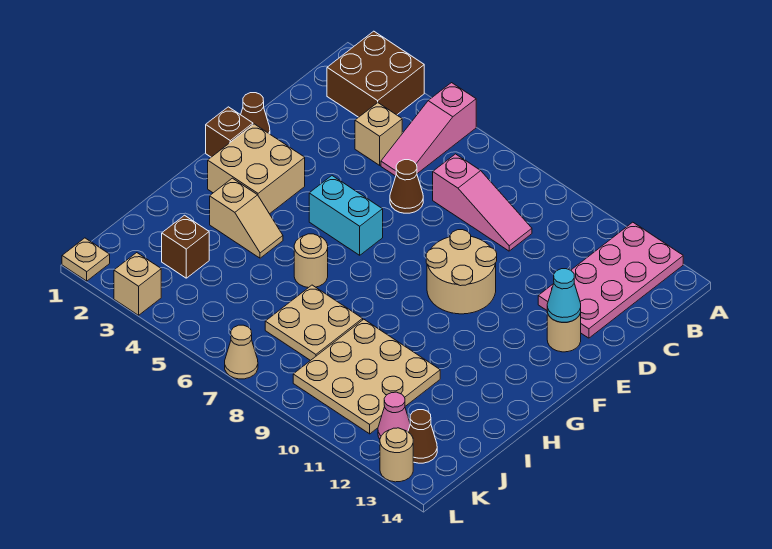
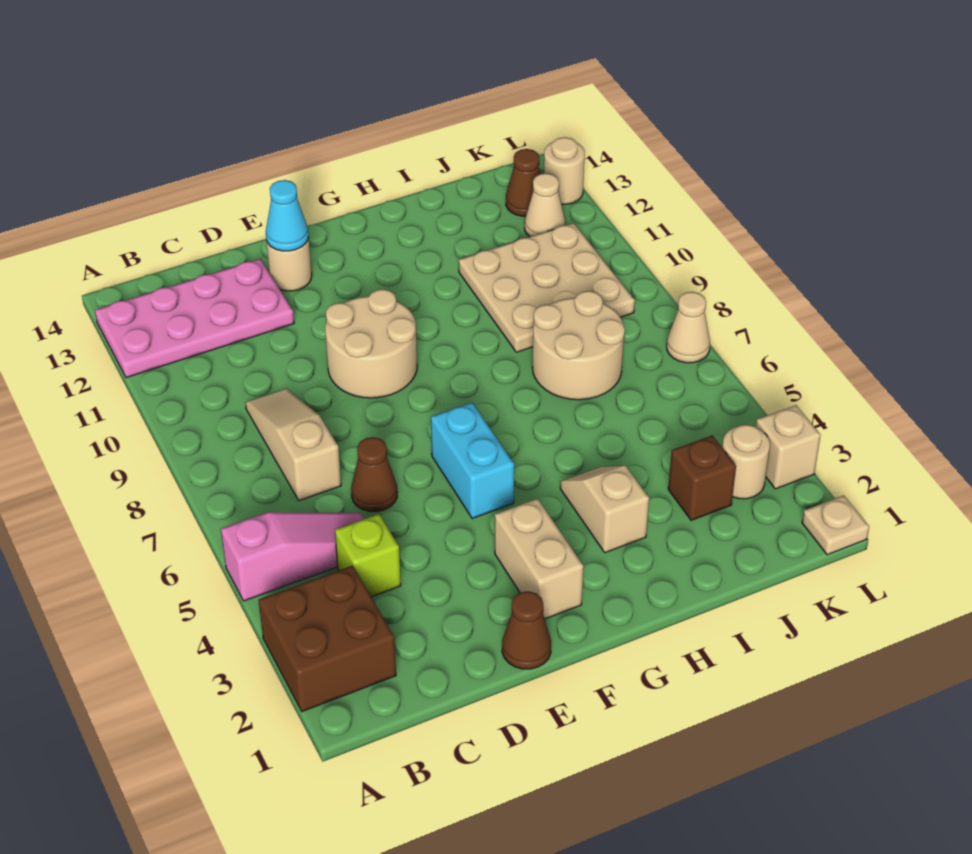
tan 1x1 brick [355,103,402,165] -> lime 1x1 brick [335,514,401,597]
pink 1x3 slope [433,154,532,251] -> tan 1x3 slope [245,389,341,501]
brown 1x1 brick [206,107,253,157] -> none
tan 2x2 brick [208,124,305,214] -> tan 1x2 brick [495,499,584,619]
tan 1x1 round brick [294,234,328,288] -> tan 1x1 round brick moved to [722,425,770,499]
tan 2x2 plate [265,285,363,361] -> tan 2x2 round brick [532,291,625,400]
pink 1x1 cone [378,392,410,439] -> tan 1x1 cone [525,173,565,237]

